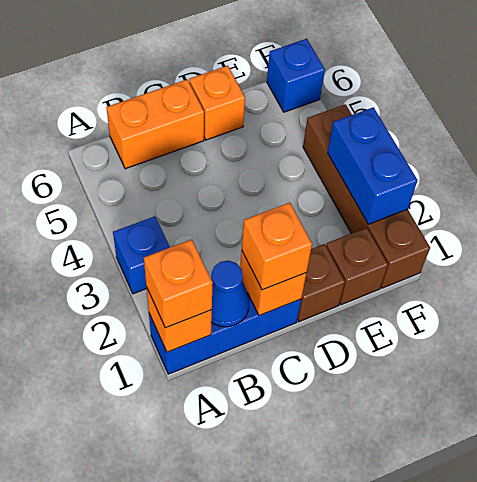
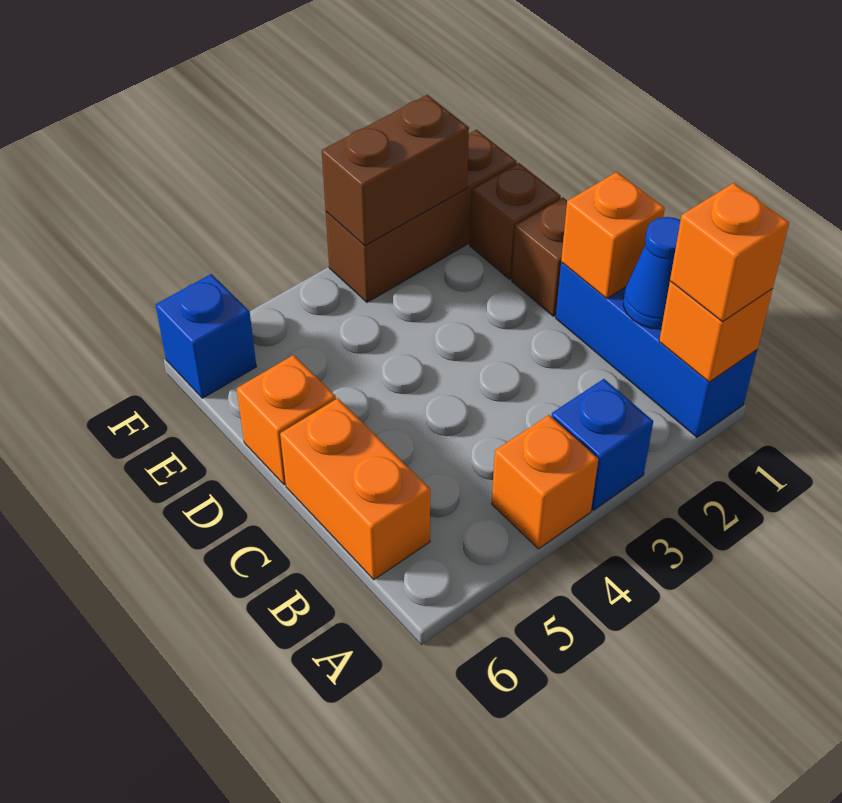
orange 1x1 brick [242,203,312,290] -> orange 1x1 brick moved to [492,415,598,549]
brown 1x4 brick [303,104,430,288] -> brown 1x3 brick [326,130,517,302]
blue 1x2 brick [327,107,418,224] -> brown 1x2 brick [322,95,469,246]

